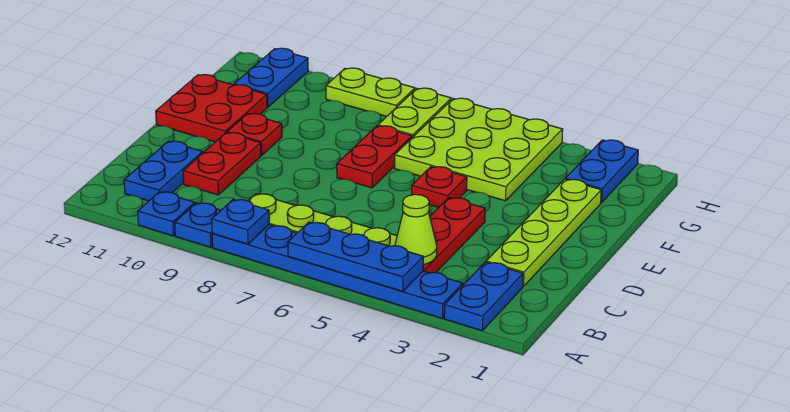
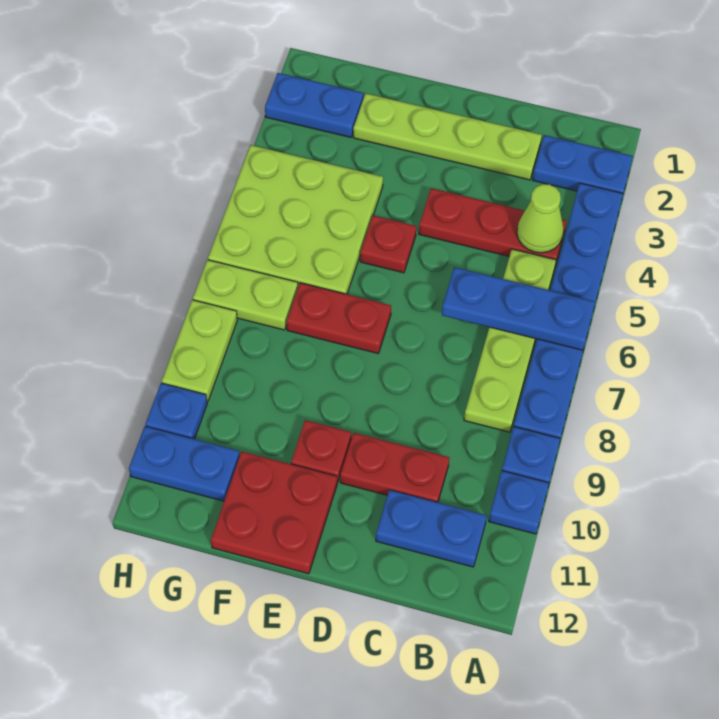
blue 1x3 plate [288,222,423,291] -> blue 1x3 plate turned to [442,267,595,350]
blue 1x1 plate [212,199,269,244] -> blue 1x1 plate moved to [145,383,207,439]

